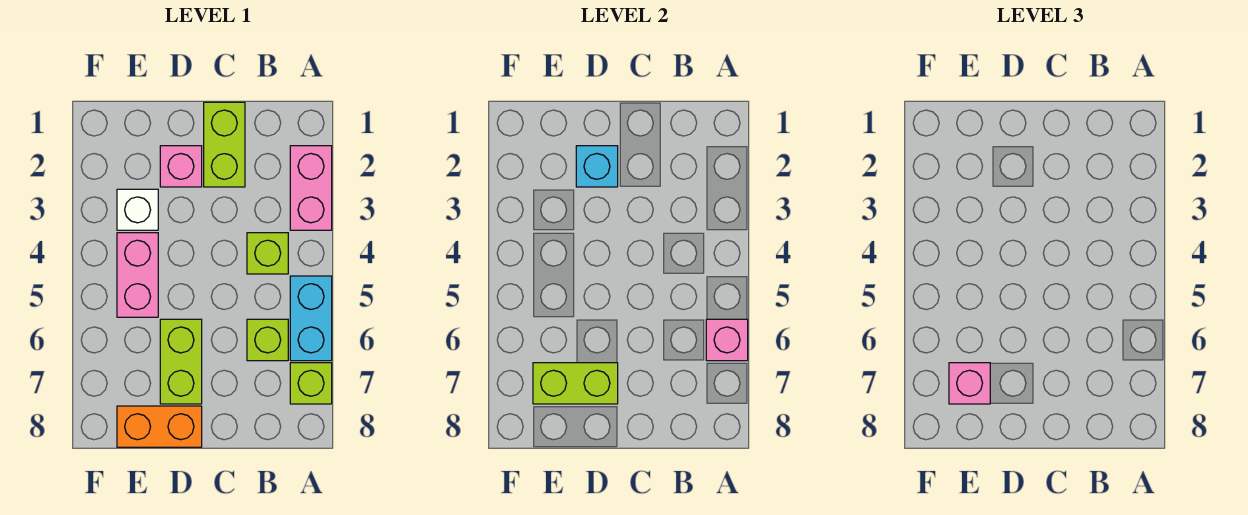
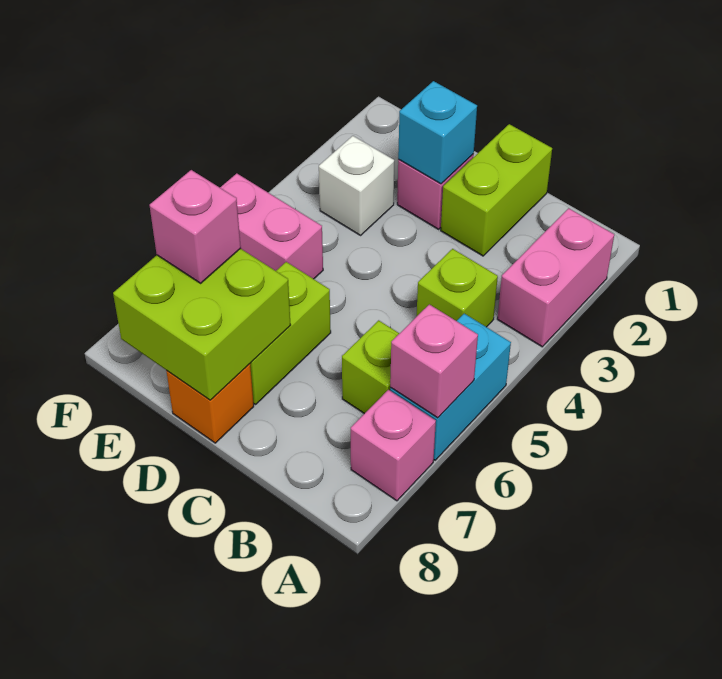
lime 1x1 brick [290,363,332,404] -> pink 1x1 brick [351,390,436,501]
lime 1x2 brick [533,363,618,404] -> lime 2x2 brick [113,248,290,400]
orange 1x2 brick [117,406,202,447] -> orange 1x1 brick [166,364,254,443]
pink 1x2 brick [117,233,158,317] -> pink 1x2 brick turned to [220,173,323,279]

